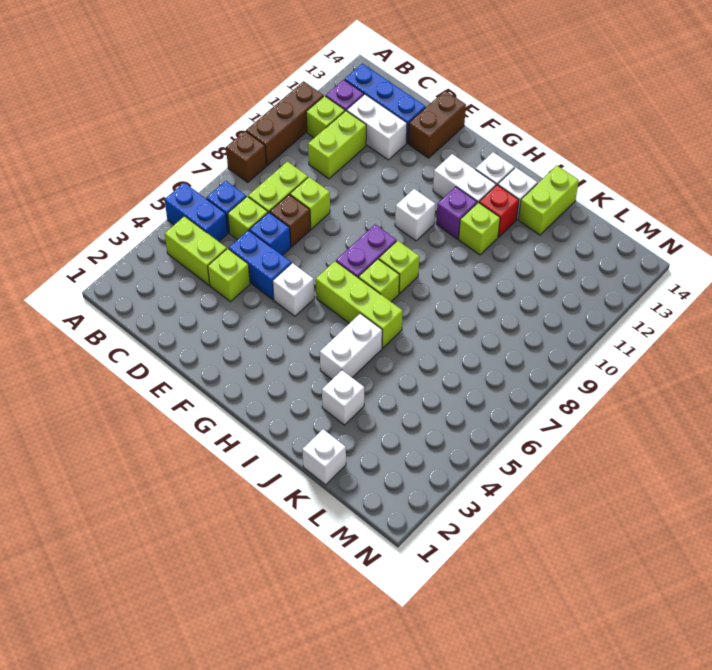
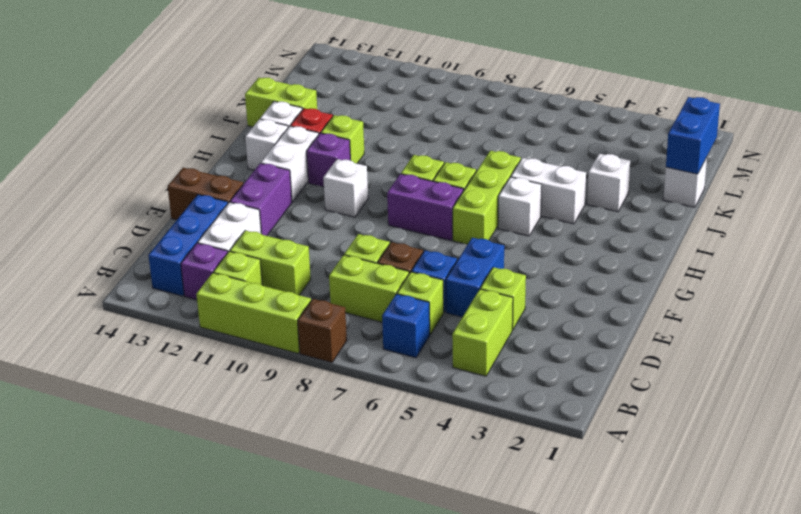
blue 1x2 brick [165,183,228,242] -> blue 1x2 brick moved to [666,97,720,174]
brown 1x3 brick [246,81,324,165] -> lime 1x3 brick [196,273,311,353]
none -> purple 1x2 brick [230,163,292,236]
white 1x1 brick [273,263,314,316] -> white 1x1 brick moved to [498,177,542,236]

